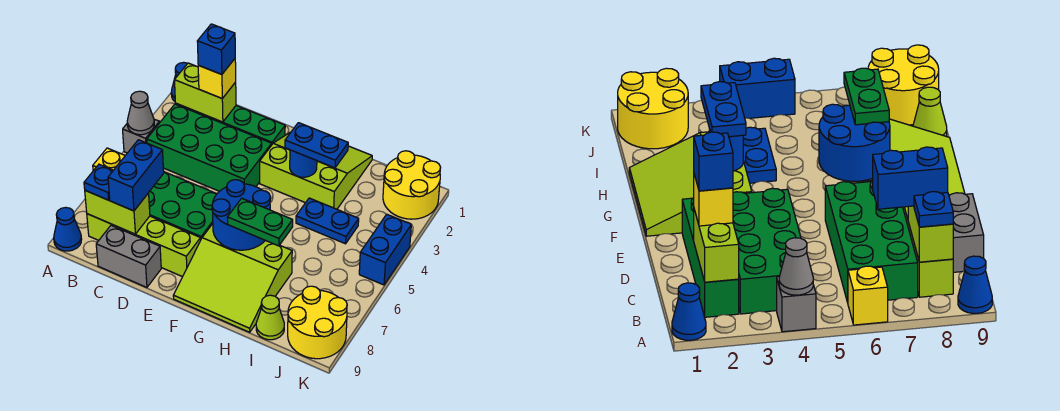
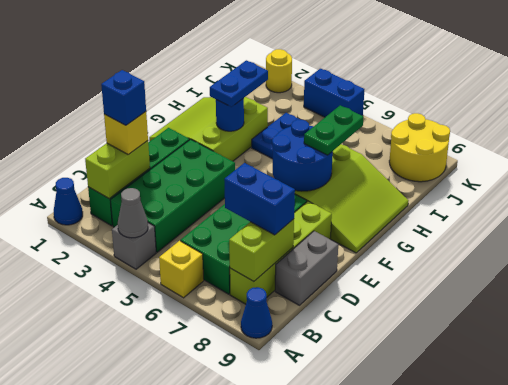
blue 1x1 plate [84,164,113,200] -> none
lime 1x1 cone [256,295,284,340] -> none
yellow 2x2 round brick [383,151,441,219] -> yellow 1x1 round brick [266,49,292,93]

